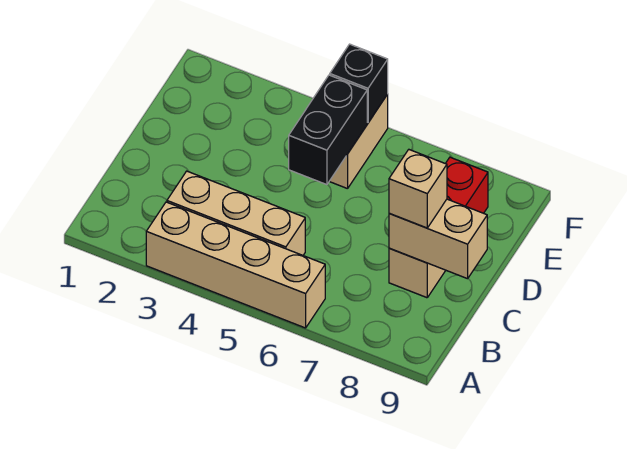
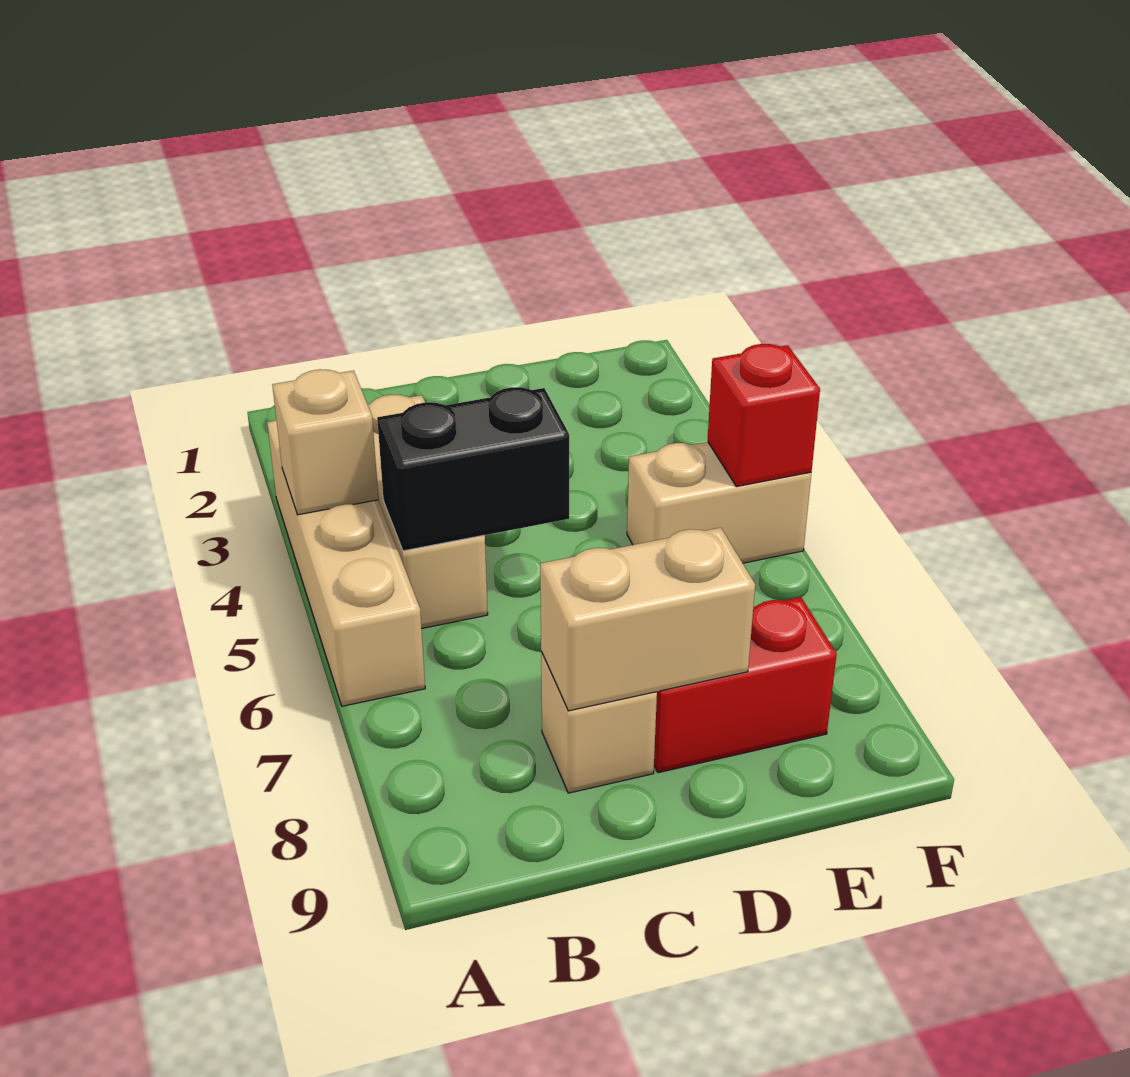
tan 1x2 brick [389,199,487,279] -> tan 1x2 brick turned to [540,528,755,711]
tan 1x1 brick [389,150,447,228] -> tan 1x1 brick moved to [272,369,379,515]
black 1x2 brick [289,75,367,185] -> black 1x2 brick moved to [377,387,569,551]
black 1x1 brick [330,44,388,123] -> red 1x1 brick [707,344,820,487]

